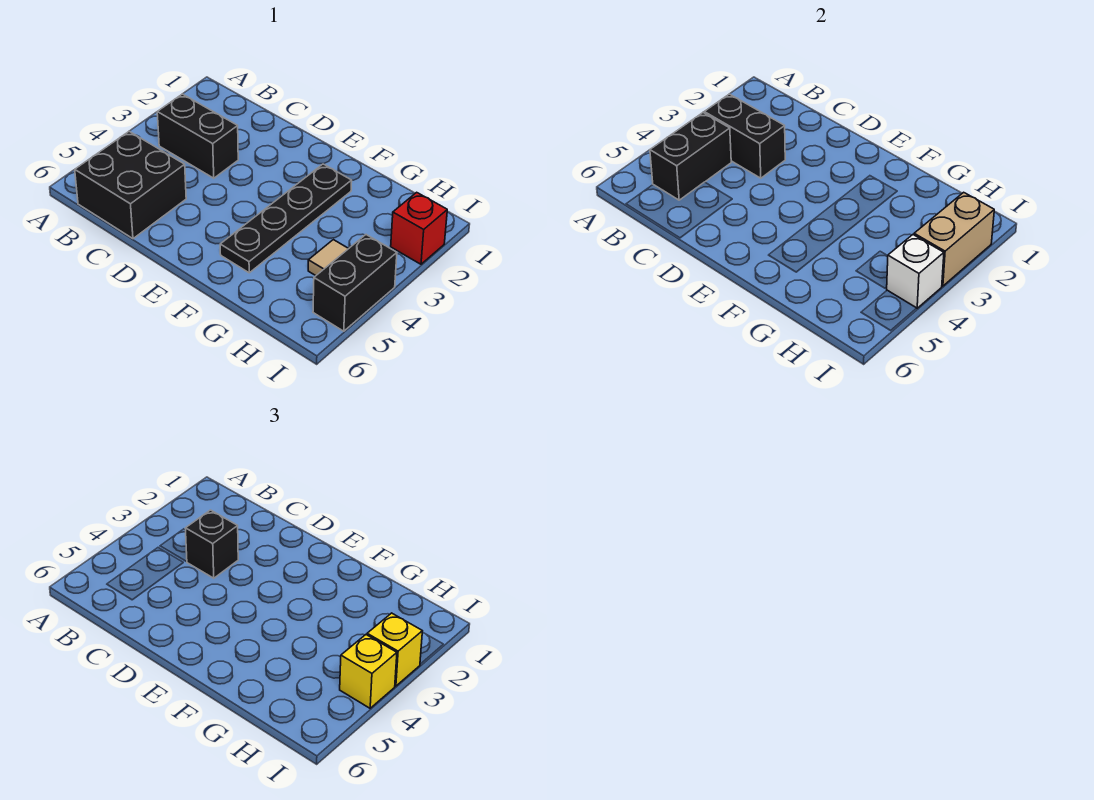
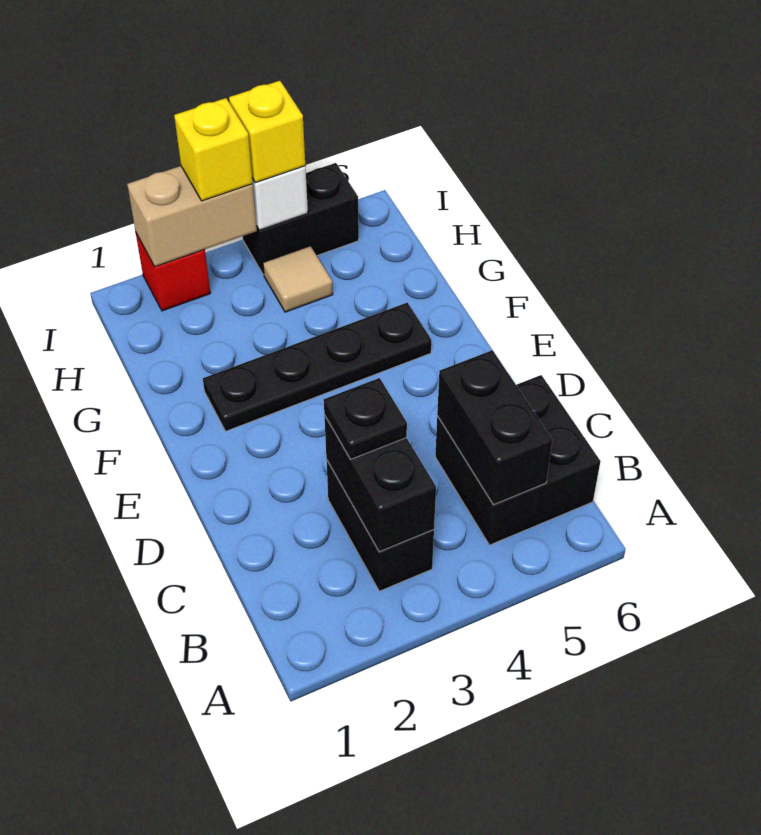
black 1x2 brick [650,113,731,200] -> black 1x2 brick turned to [437,350,552,505]
black 1x1 brick [185,510,238,578] -> black 1x1 plate [324,378,407,459]

